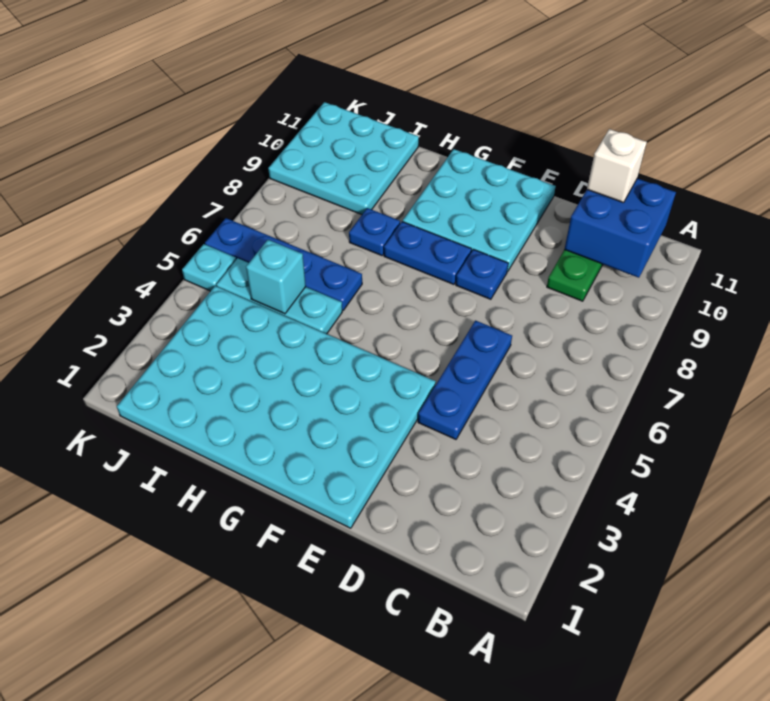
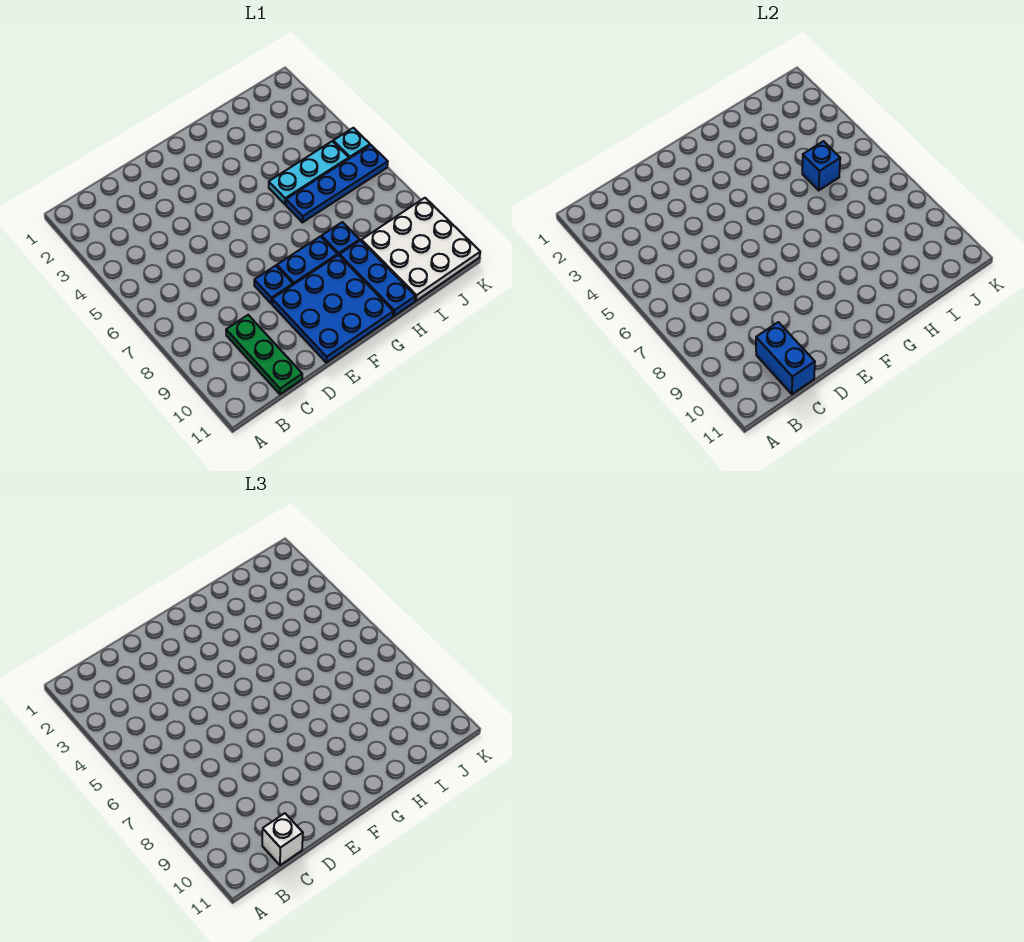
blue 2x2 brick [564,178,676,278] -> blue 1x2 brick [756,322,815,394]
blue 1x3 plate [418,321,512,439] -> blue 1x3 plate moved to [339,240,415,316]
cyan 4x6 plate [117,286,436,528] -> none
cyan 3x3 plate [403,149,556,272] -> blue 3x3 plate [272,255,393,362]
cyan 1x1 brick [246,240,306,314] -> blue 1x1 brick [802,141,840,190]
cyan 3x3 plate [268,102,419,215] -> white 3x3 plate [361,198,480,301]

